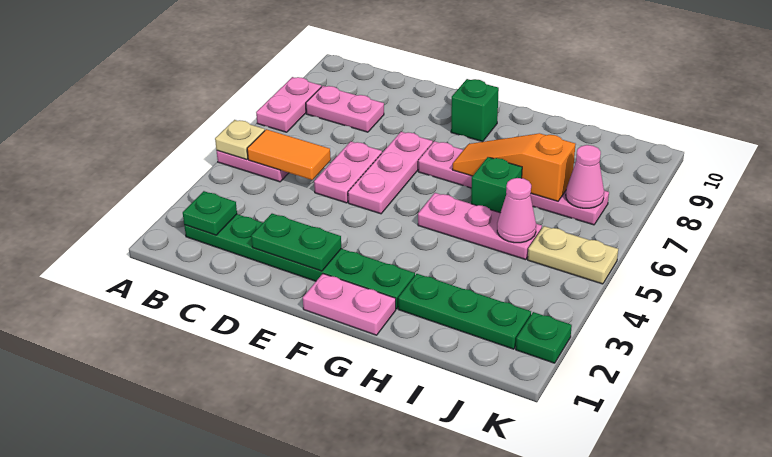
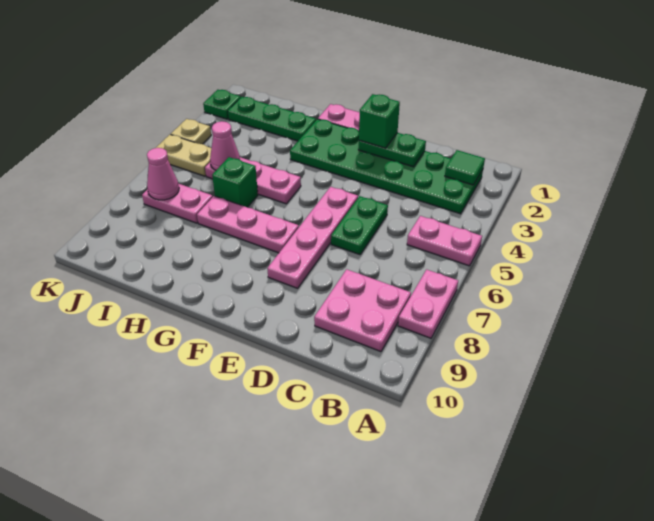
tan 1x1 plate [215,120,265,160] -> tan 1x1 plate moved to [171,119,211,144]
green 1x6 plate [184,214,415,309] -> green 2x6 plate [290,119,483,214]
green 1x1 plate [183,191,237,235] -> green 1x1 tile [445,150,485,185]
orange 1x2 tile [247,129,331,180] -> none
pink 1x2 plate [306,86,384,132] -> pink 2x2 plate [314,269,411,352]
pink 1x2 plate [314,141,382,203] -> green 1x2 plate [331,196,388,255]
pink 1x3 plate [348,132,433,214] -> pink 1x4 plate [267,187,358,288]
green 1x1 brick [451,79,499,142] -> green 1x1 brick moved to [359,94,400,148]
orange 1x3 slope [453,133,575,201] -> none

